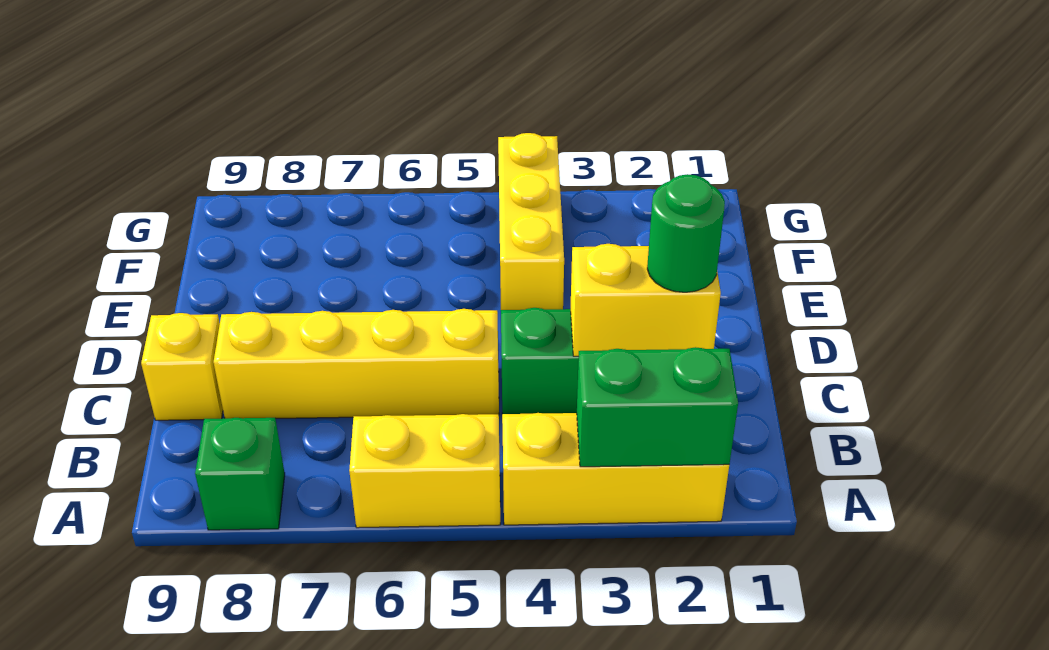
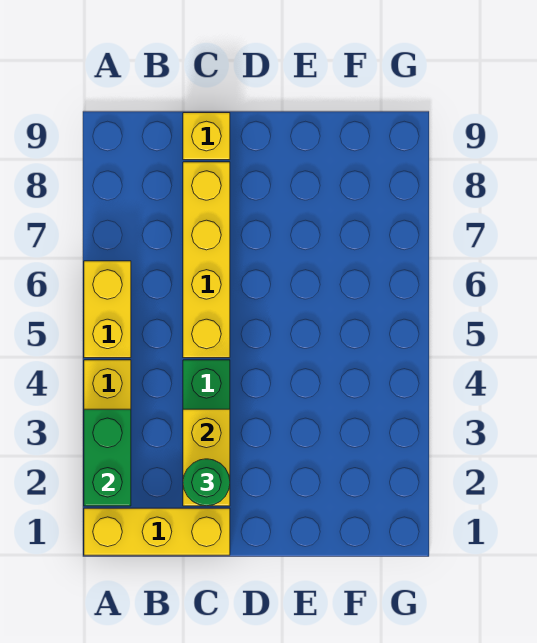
green 1x1 brick [195,418,285,530] -> none
yellow 1x3 brick [498,133,564,310] -> yellow 1x3 brick moved to [84,508,230,555]

